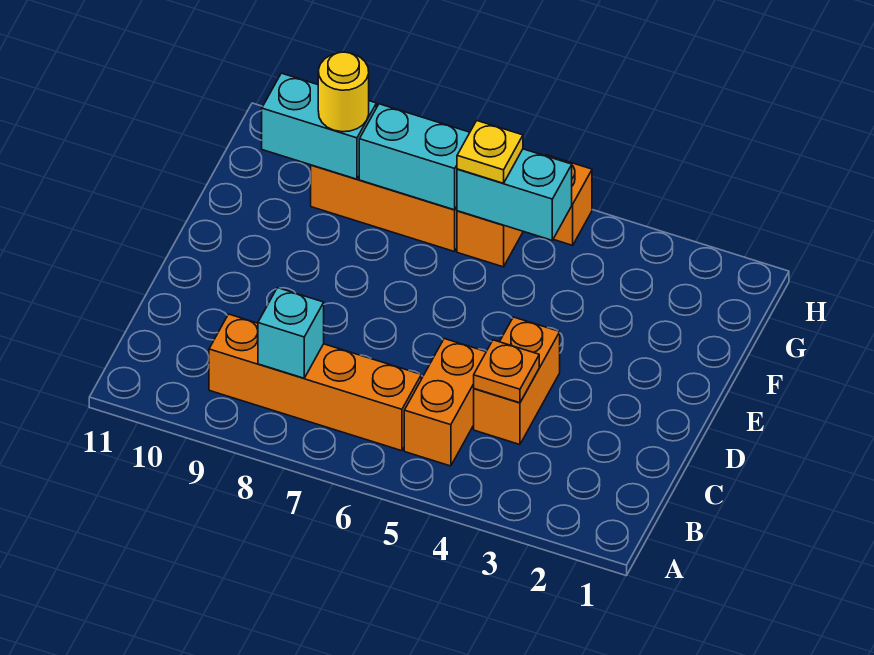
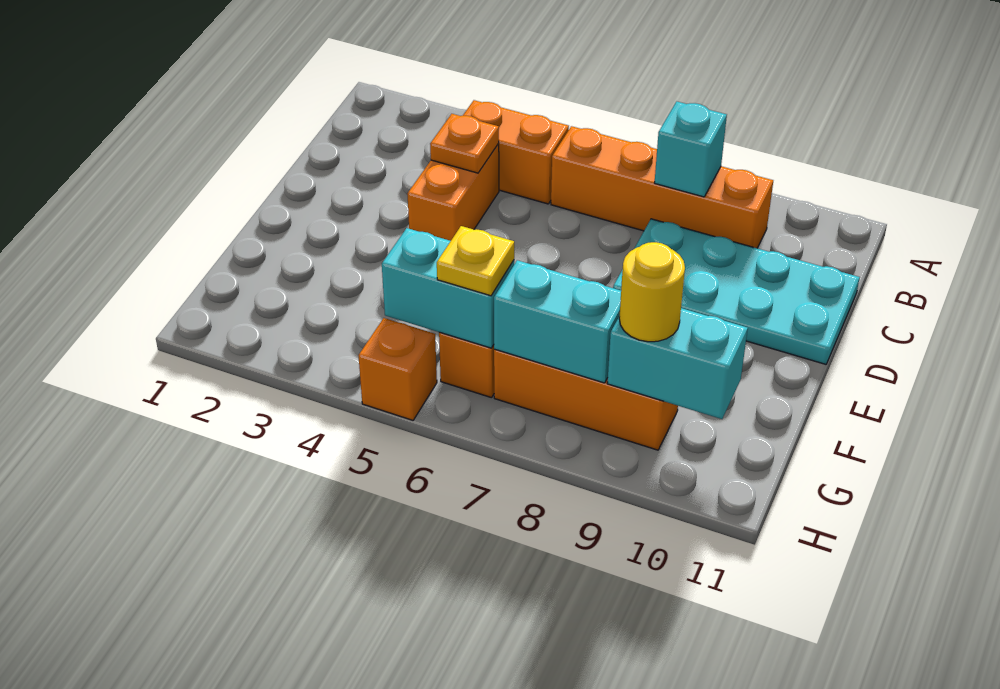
orange 1x2 brick [404,339,486,466] -> orange 1x2 brick turned to [463,100,569,204]
none -> cyan 2x4 plate [613,219,860,364]

